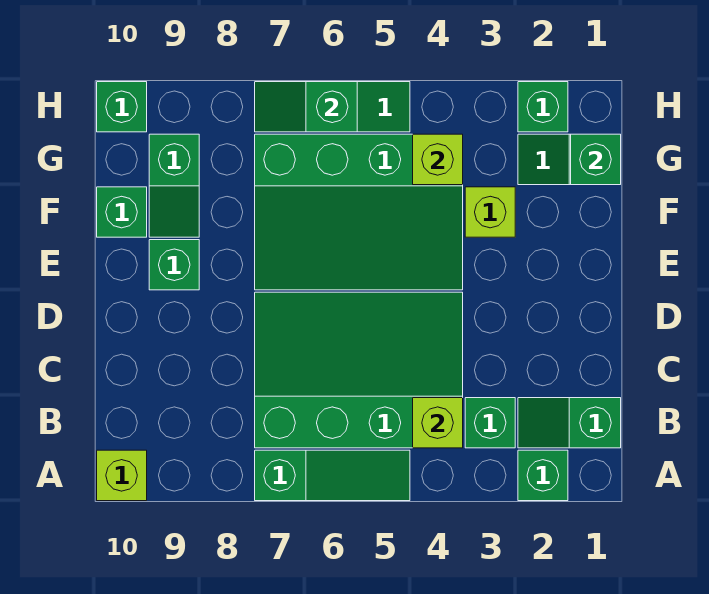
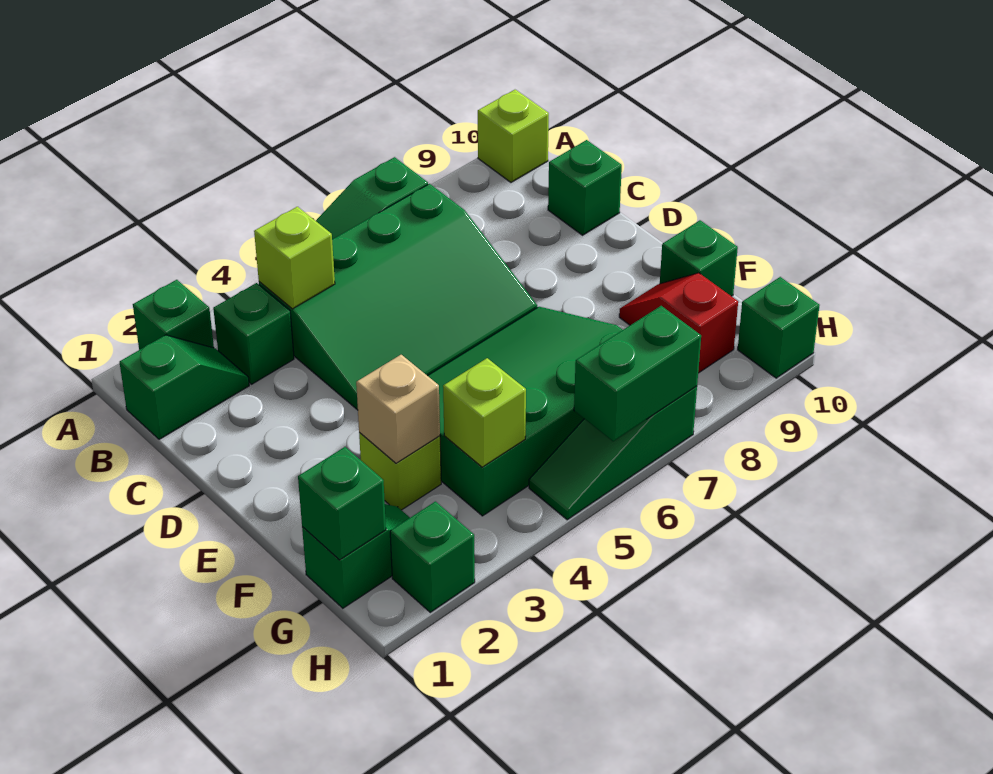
green 1x1 brick [149,240,199,290] -> green 1x1 brick moved to [548,140,622,235]
none -> tan 1x1 brick [356,355,440,463]
green 1x2 slope [149,134,199,237] -> red 1x2 slope [619,273,738,373]
green 1x2 slope [255,82,357,132] -> green 1x2 brick [574,306,701,441]

